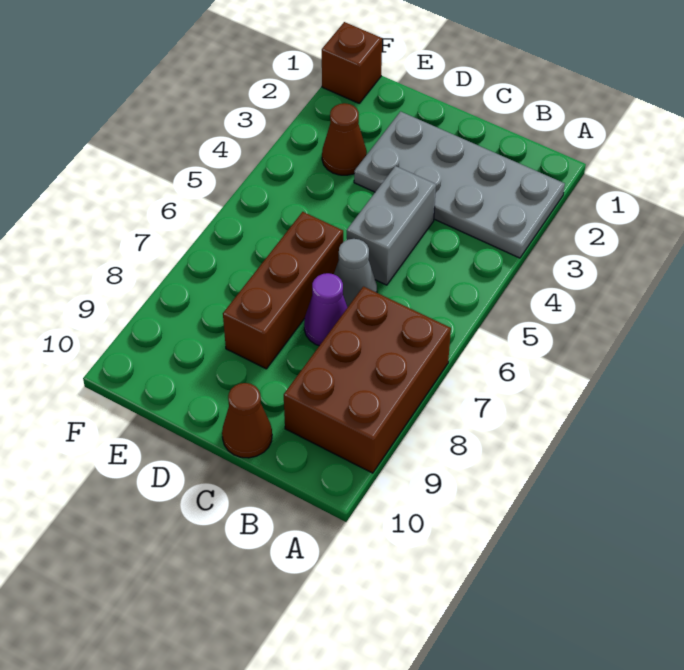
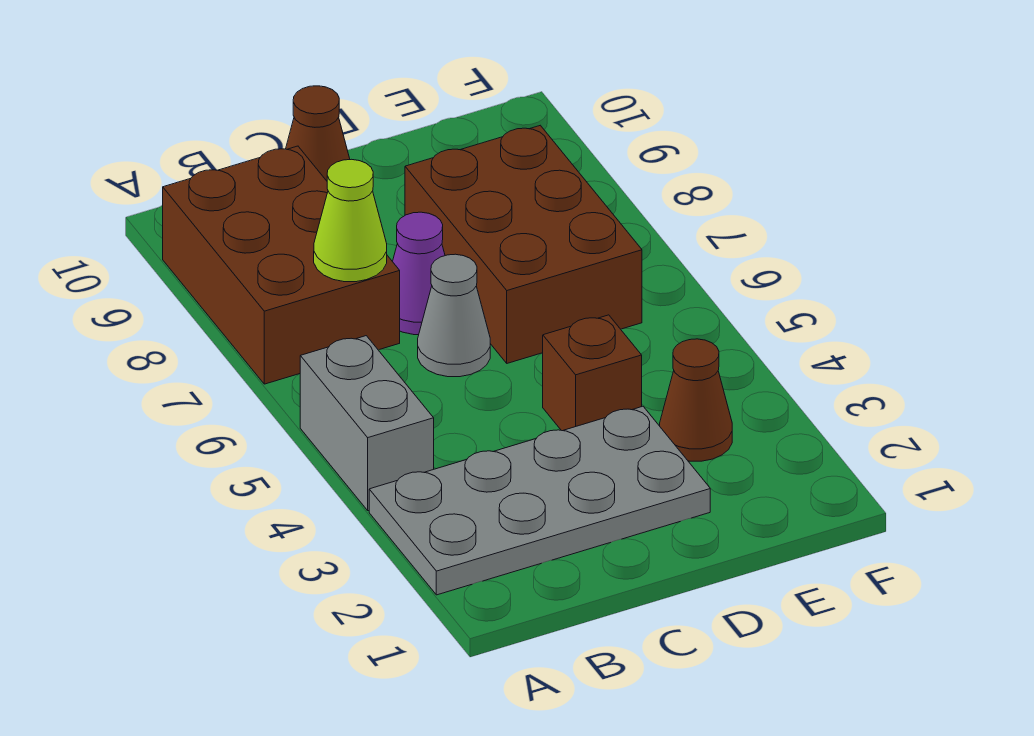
none -> lime 1x1 cone [314,159,387,282]
grey 1x2 brick [347,166,436,285] -> grey 1x2 brick moved to [300,336,434,511]
brown 1x3 brick [223,212,343,369] -> brown 2x3 brick [405,125,642,363]
brown 1x1 brick [322,22,382,103] -> brown 1x1 brick moved to [543,315,642,431]

